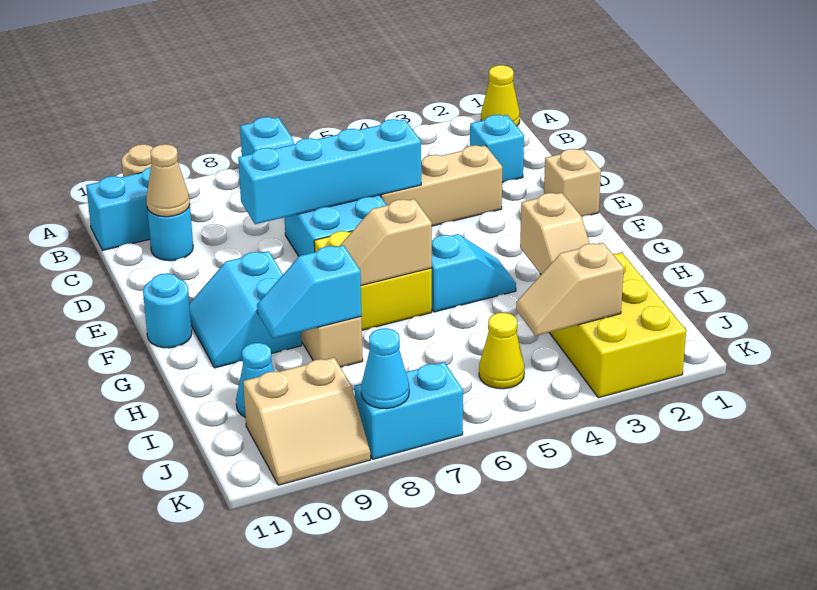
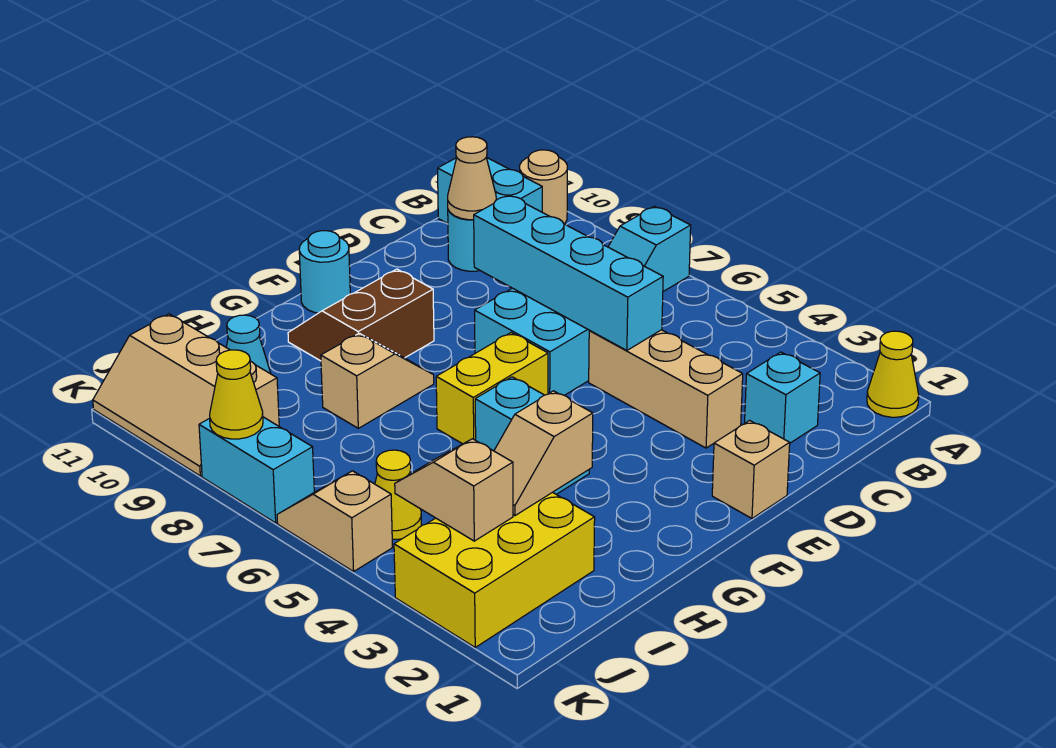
yellow 2x2 brick [314,231,432,330] -> yellow 1x2 brick [436,333,548,444]
cyan 2x2 slope [189,251,302,368] -> brown 2x2 slope [288,269,434,361]
tan 1x2 slope [340,199,432,285] -> tan 1x2 slope moved to [277,471,392,572]
cyan 1x2 slope [257,245,361,339] -> none
tan 2x2 slope [243,358,371,485] -> tan 2x3 slope [93,314,279,476]
cyan 1x1 cone [361,328,409,409] -> yellow 1x1 cone [210,350,263,439]

